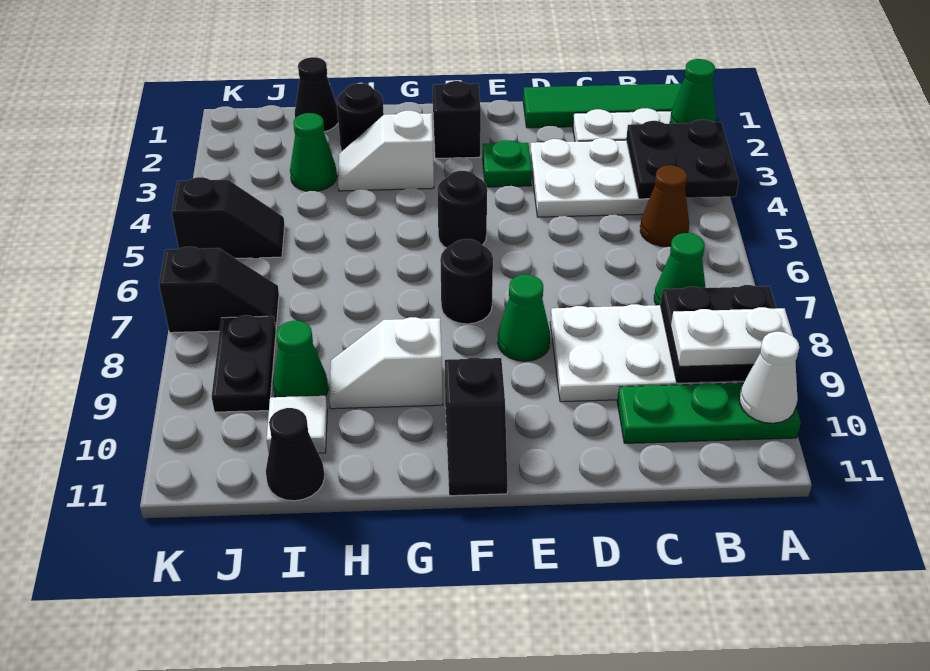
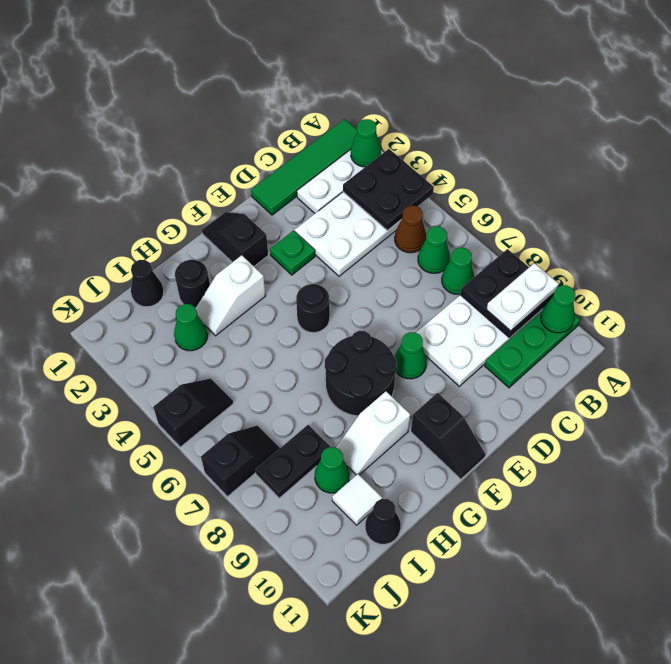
white 1x1 cone [739,332,799,423] -> green 1x1 cone [541,285,575,333]
none -> green 1x1 cone [418,226,450,273]
black 1x1 round brick [440,239,493,324] -> black 2x2 round brick [325,331,397,416]
black 1x2 plate [212,315,276,412] -> black 1x2 plate turned to [256,425,331,498]

